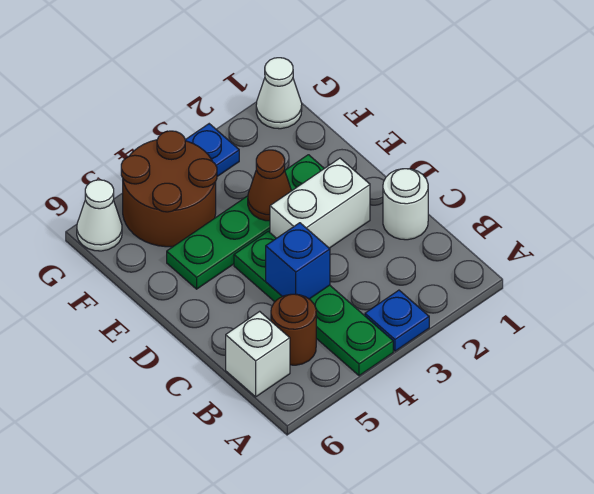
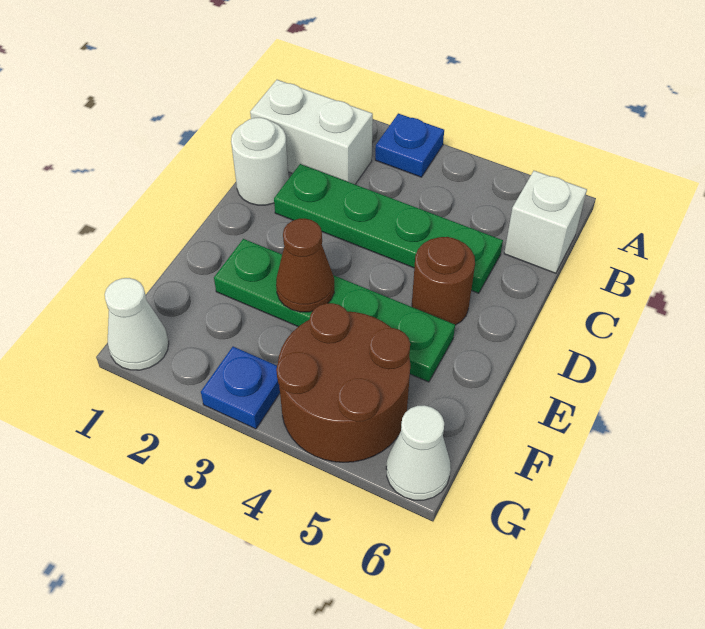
green 1x4 plate [234,231,393,376] -> green 1x4 plate turned to [274,164,503,293]
brown 1x1 round brick [271,294,316,365] -> brown 1x1 round brick moved to [412,237,475,325]
blue 1x1 brick [266,223,330,299] -> none
white 1x2 brick [270,158,370,248] -> white 1x2 brick moved to [250,80,373,184]

